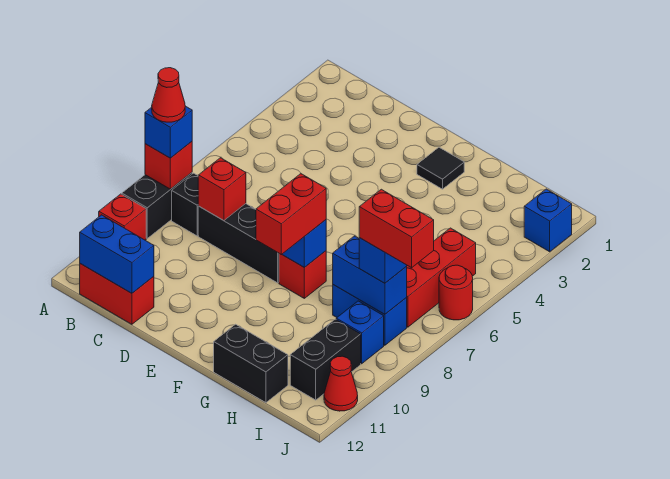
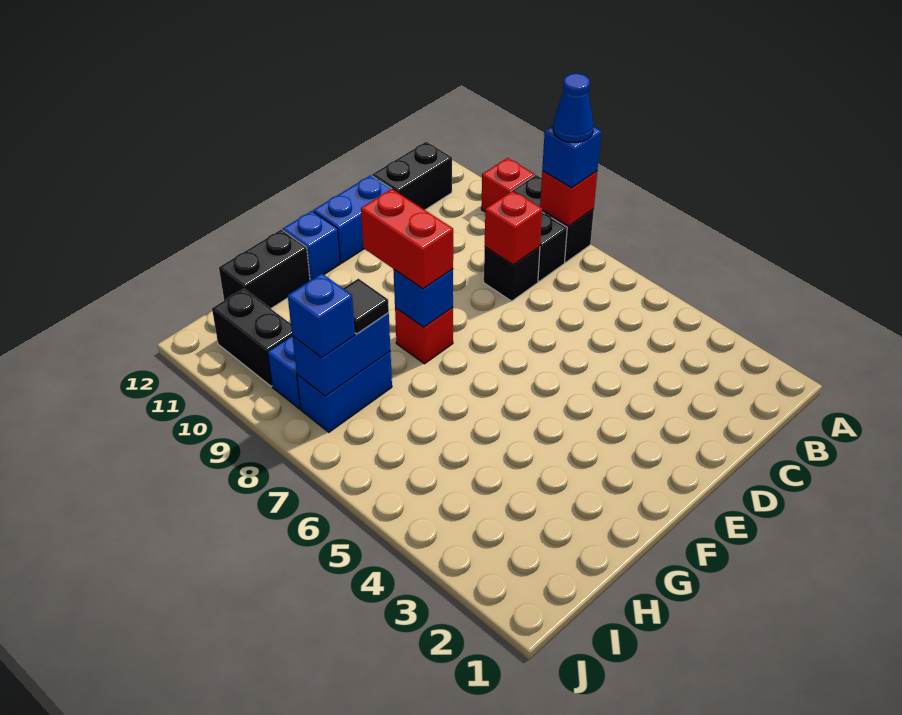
red 1x1 cone [152,68,185,122] -> blue 1x1 cone [553,73,594,142]
red 1x2 brick [80,264,154,324] -> black 1x2 brick [372,142,452,210]
blue 1x2 brick [80,215,154,293] -> blue 1x2 brick moved to [313,175,391,263]
black 1x3 brick [198,204,279,283] -> black 1x1 brick [484,247,540,301]
black 1x1 tile [417,147,464,189] -> black 1x1 tile moved to [343,279,389,334]
red 1x3 brick [406,228,476,327] -> none
red 1x2 brick [359,189,434,268] -> none
blue 1x1 brick [524,189,572,252] -> blue 1x1 brick moved to [283,211,340,280]
red 1x1 round brick [439,265,473,320] -> none
red 1x1 cone [324,356,358,411] -> none

